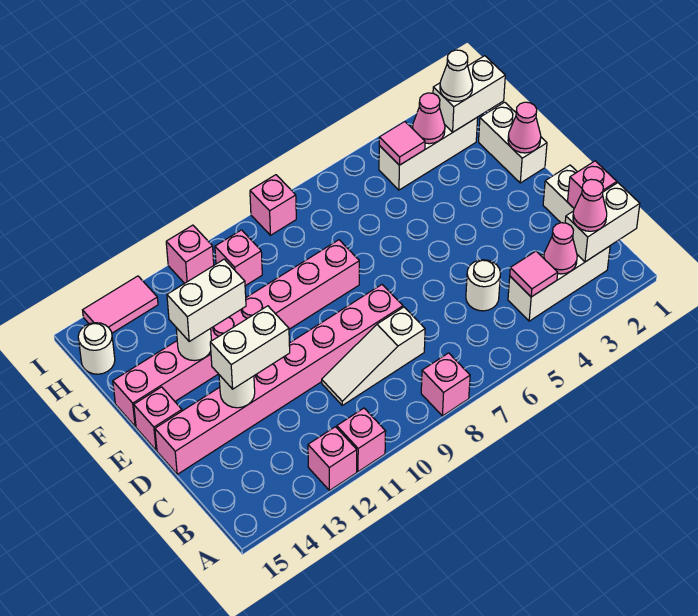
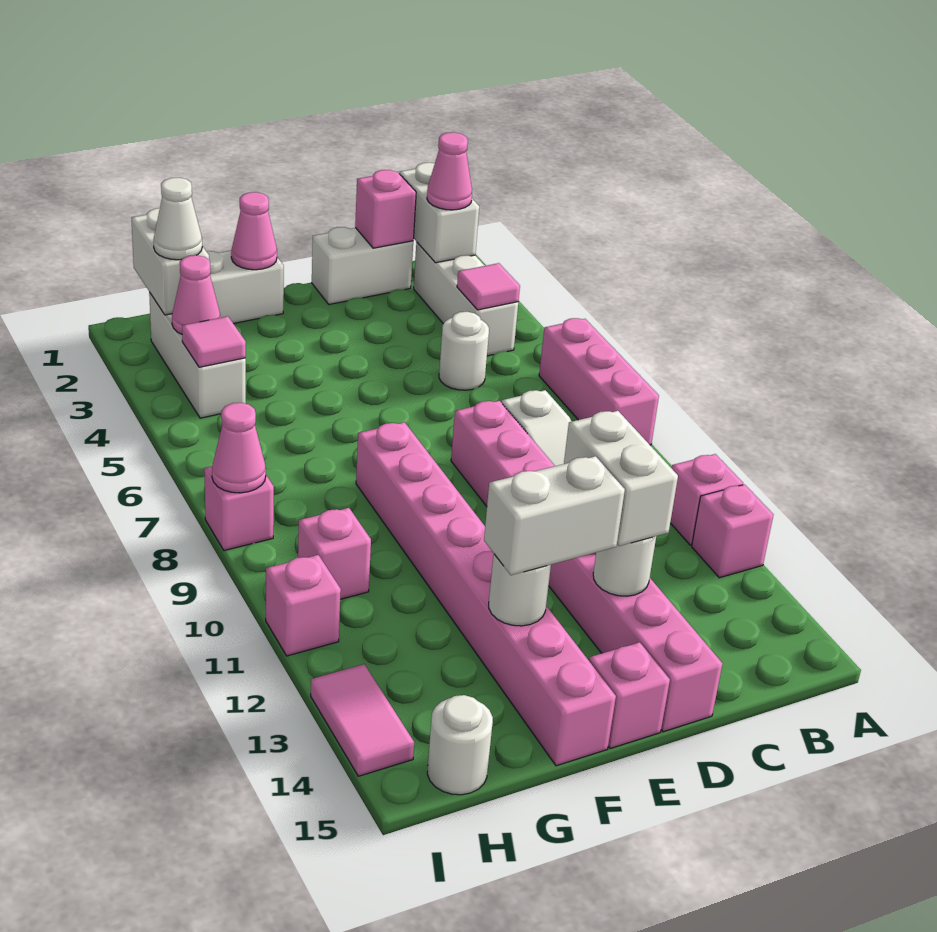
pink 1x1 brick [421,353,470,416] -> pink 1x3 brick [539,318,659,445]
pink 1x1 cone [544,223,577,274] -> pink 1x1 cone moved to [212,403,266,493]
white 1x2 brick [167,259,246,341] -> white 1x2 brick turned to [484,456,625,575]

